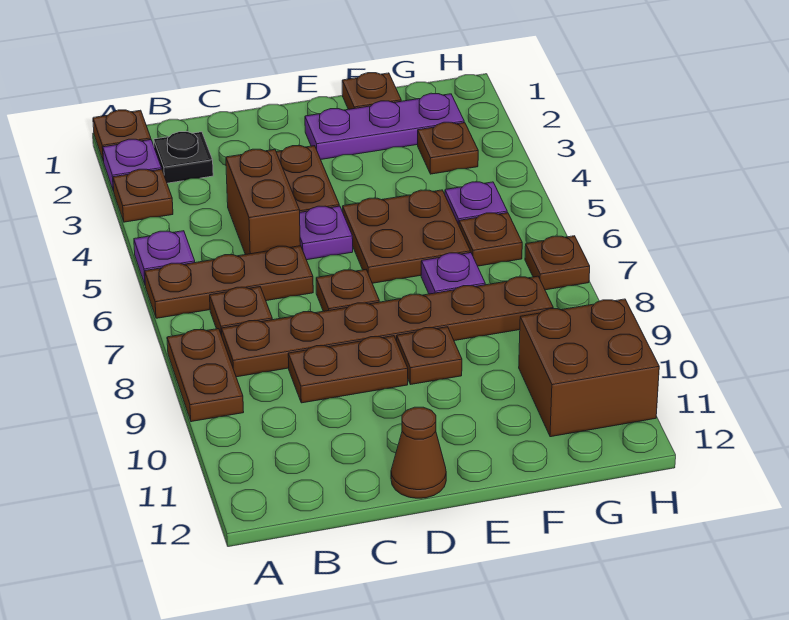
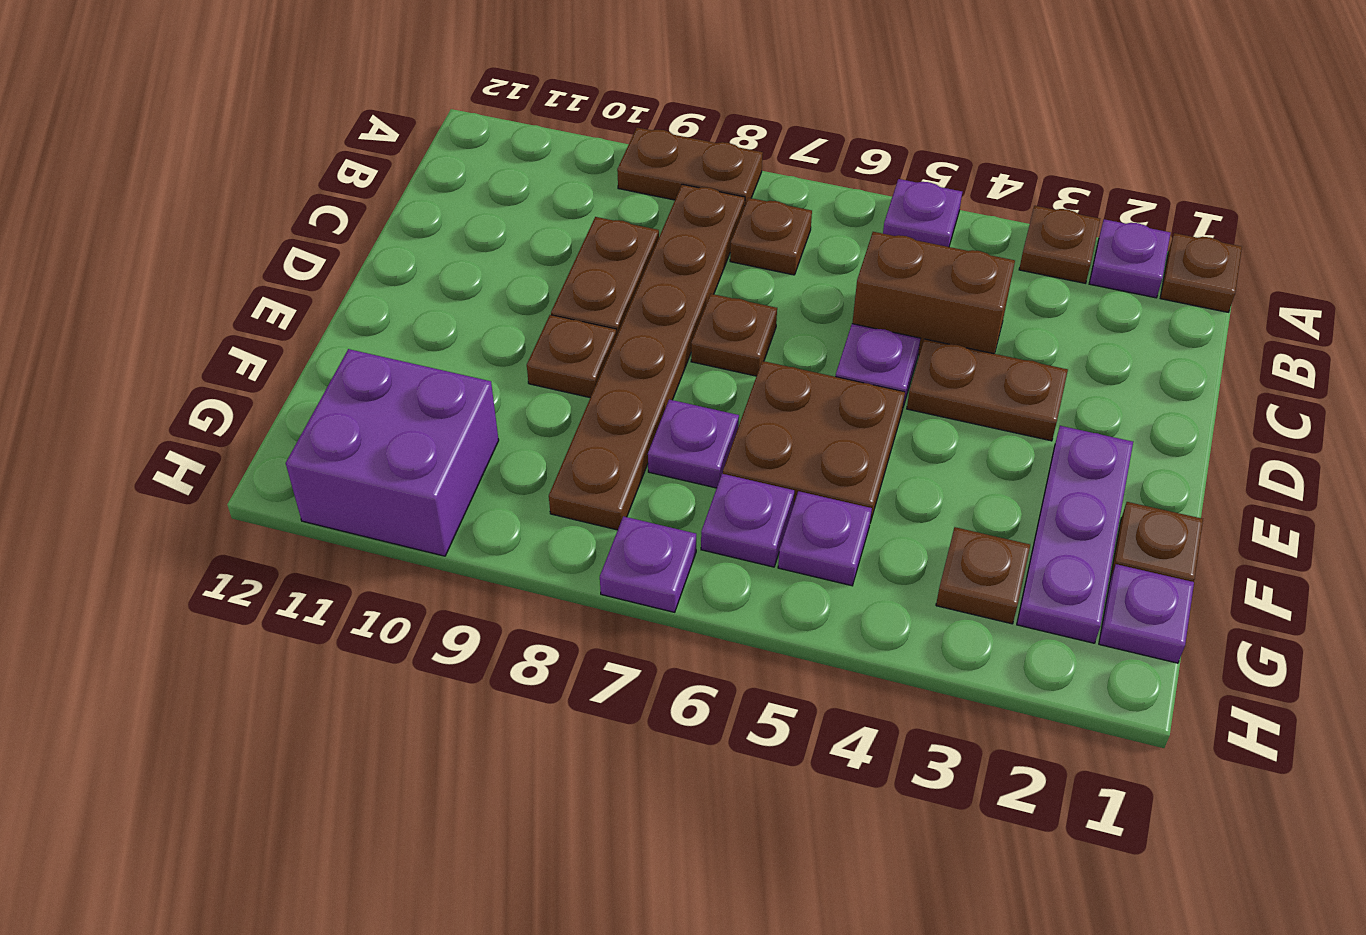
brown 1x3 plate [145,246,313,318] -> none
black 1x1 plate [154,132,213,183] -> none
brown 1x1 cone [391,407,446,498] -> none
none -> purple 1x1 plate [1099,564,1194,663]
brown 1x1 plate [459,213,522,266] -> purple 1x1 plate [701,474,794,567]
brown 2x2 brick [519,299,659,437] -> purple 2x2 brick [286,349,499,556]
brown 1x1 plate [525,236,590,290] -> purple 1x1 plate [600,516,696,612]

